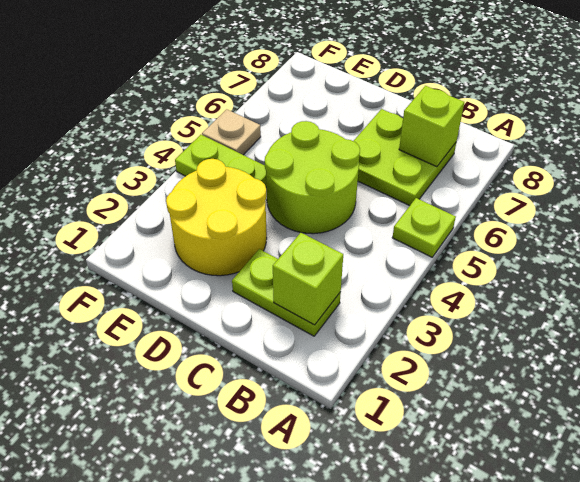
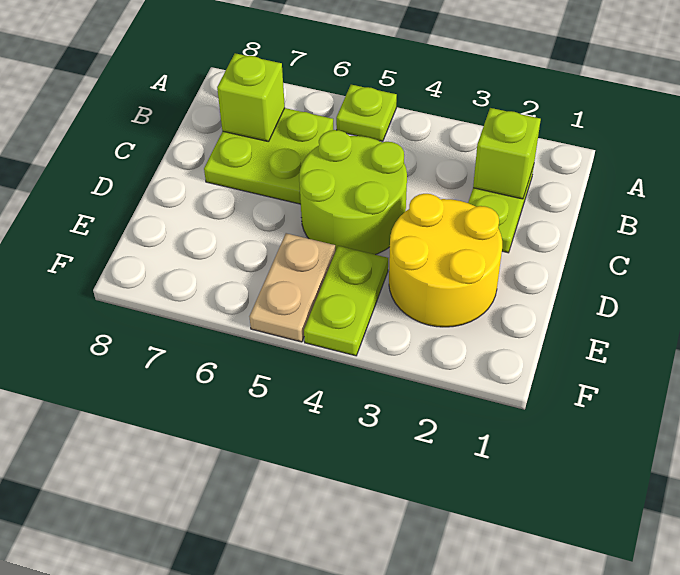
tan 1x1 plate [202,109,261,155] -> tan 1x2 plate [249,233,336,342]

